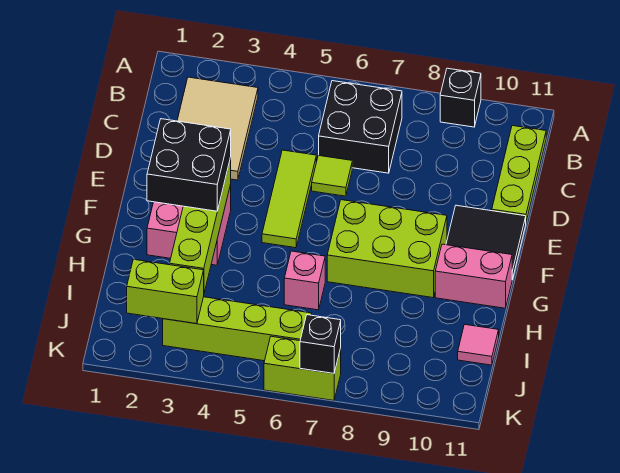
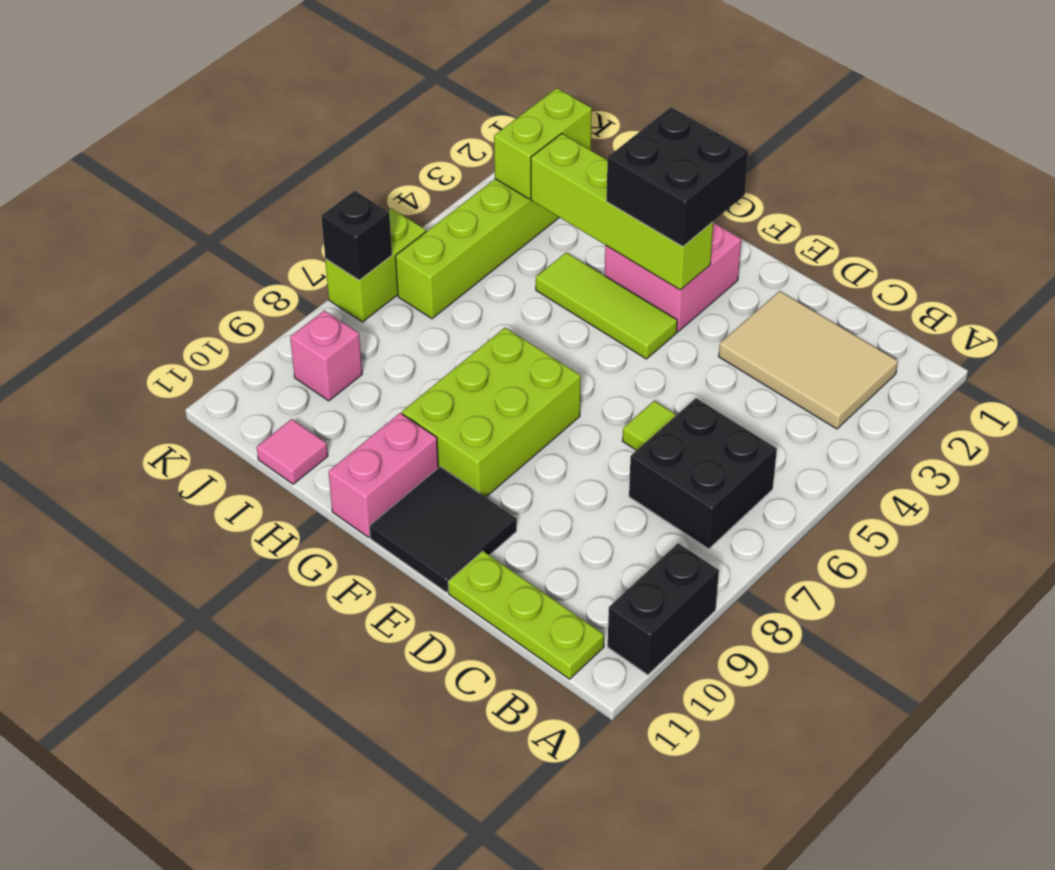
black 1x1 brick [440,68,481,127] -> black 1x2 brick [608,543,719,675]
lime 1x3 tile [262,150,316,248] -> lime 1x3 tile moved to [536,253,677,359]
pink 1x1 brick [284,251,325,310] -> pink 1x1 brick moved to [290,310,362,401]

